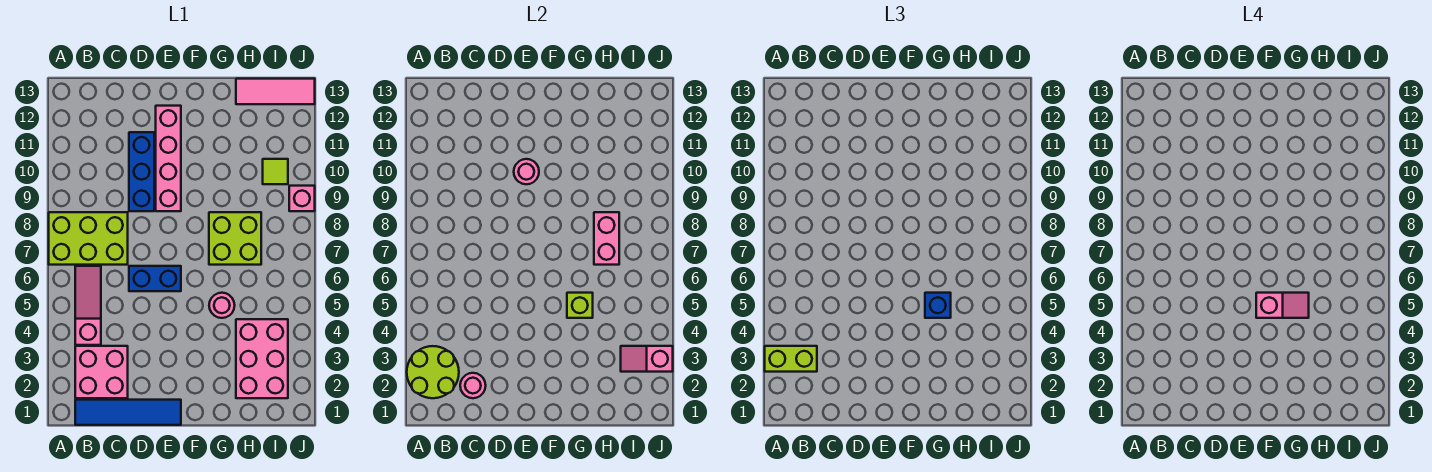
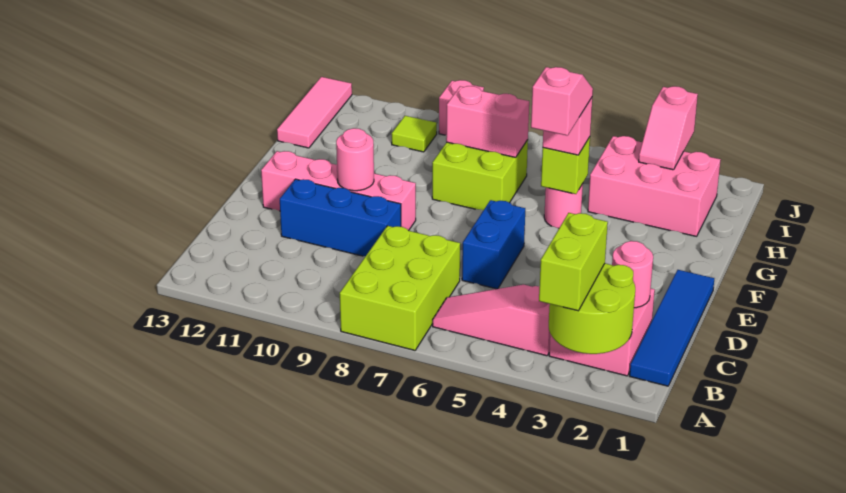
blue 1x1 brick [925,293,951,318] -> pink 1x1 brick [543,98,592,155]

